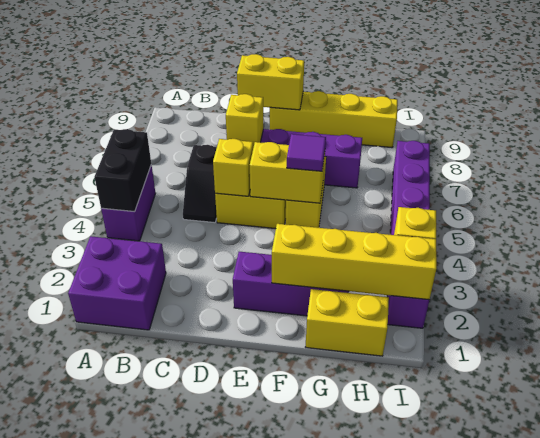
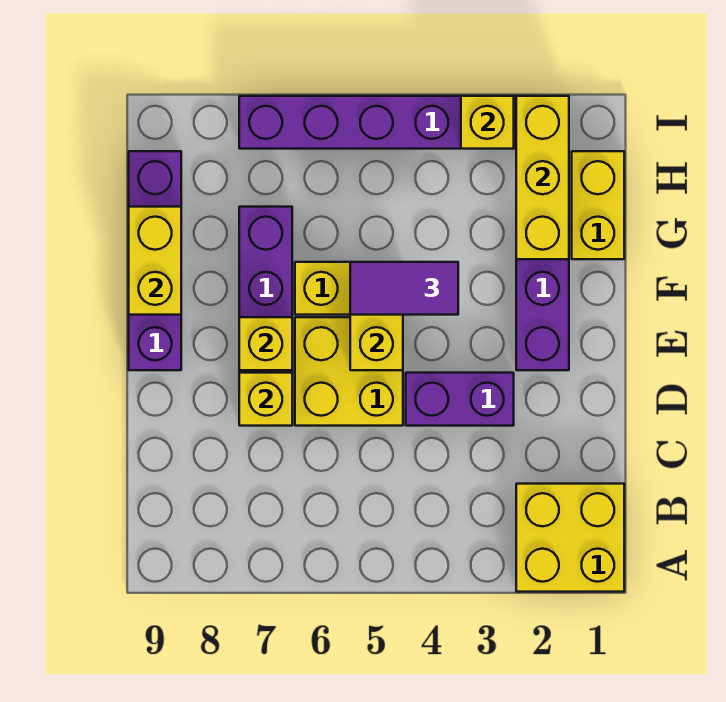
purple 2x2 brick [68,236,166,330] -> yellow 2x2 brick [516,484,624,592]
purple 1x2 brick [101,165,156,241] -> purple 1x2 brick moved to [406,373,514,426]
black 1x2 brick [95,129,151,212] -> none
black 1x2 slope [183,145,217,223] -> none
yellow 1x1 brick [213,139,253,196] -> yellow 1x1 brick moved to [239,317,292,370]
yellow 1x2 brick [237,54,304,110] -> yellow 1x2 brick moved to [129,207,181,315]
yellow 1x4 brick [270,91,398,148] -> purple 1x4 brick [129,151,181,370]
yellow 1x4 brick [272,224,437,300] -> yellow 1x3 brick [516,96,569,259]
purple 1x1 tile [287,134,326,171] -> purple 1x2 tile [350,262,458,315]

